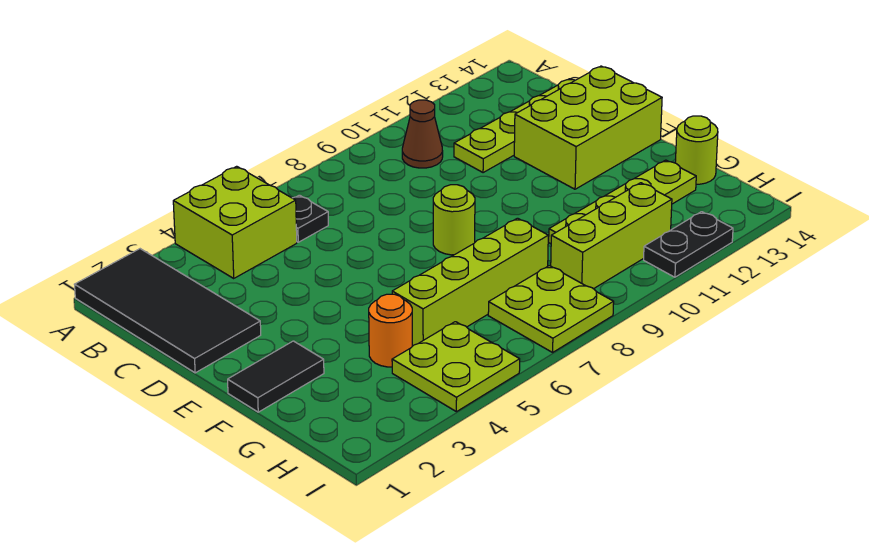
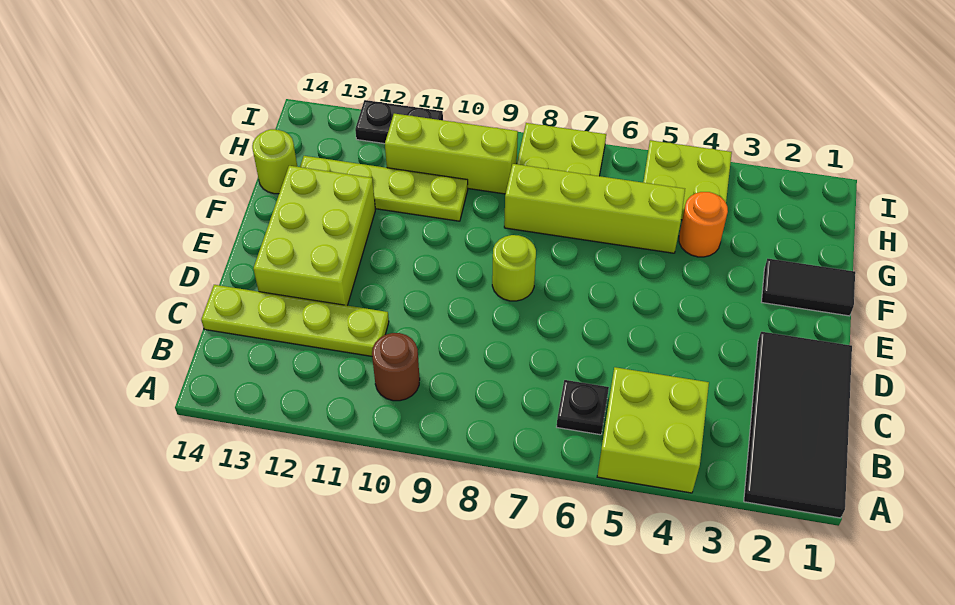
brown 1x1 cone [402,100,443,168] -> brown 1x1 round brick [372,333,420,401]
lime 2x3 brick [514,66,662,189] -> lime 2x3 brick turned to [253,166,375,306]

